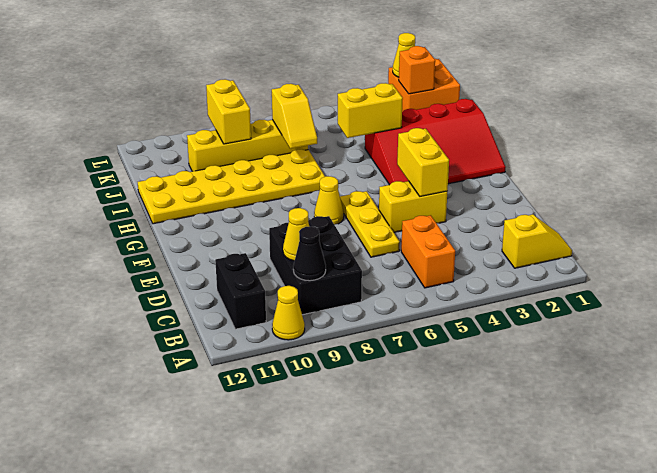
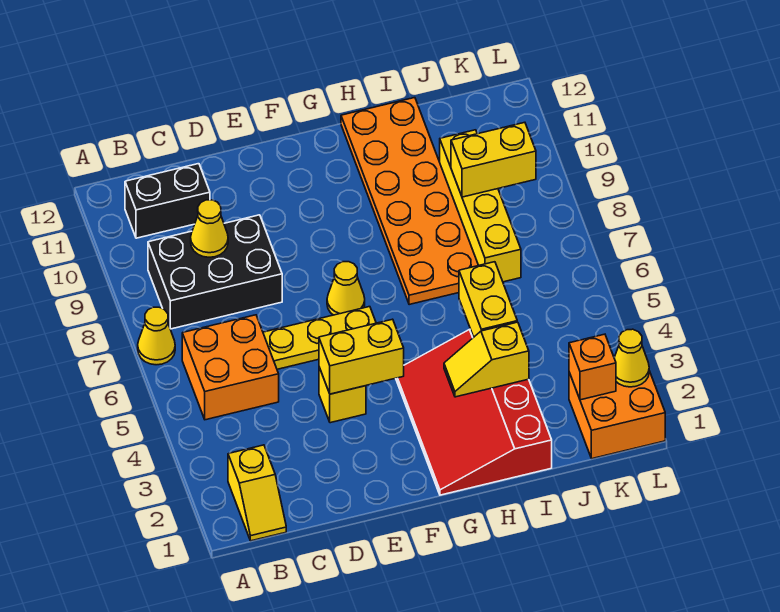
yellow 1x1 cone [272,286,305,340] -> yellow 1x1 cone moved to [138,307,175,365]
orange 1x2 brick [401,215,455,288] -> orange 2x2 brick [182,315,279,420]
black 1x1 cone [293,227,326,281] -> none
yellow 1x2 brick [379,181,447,232] -> yellow 1x1 brick [319,367,366,423]
yellow 2x6 plate [138,149,325,224] -> orange 2x6 plate [341,98,479,305]
yellow 1x2 slope [272,84,317,149] -> yellow 1x2 slope moved to [444,322,529,397]

